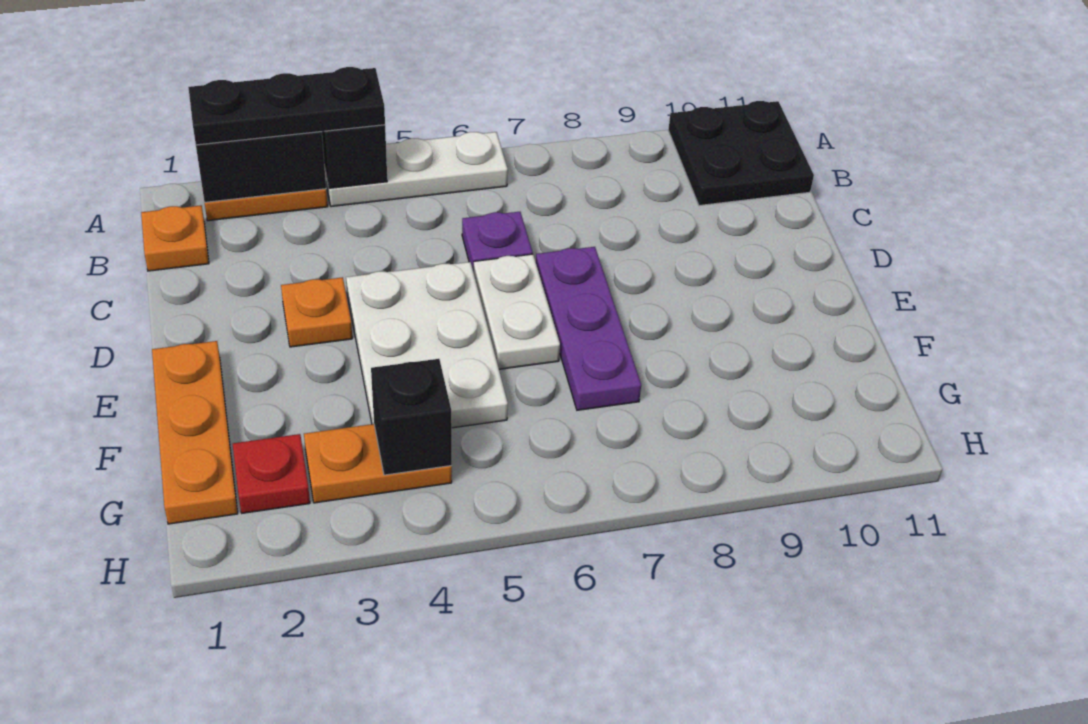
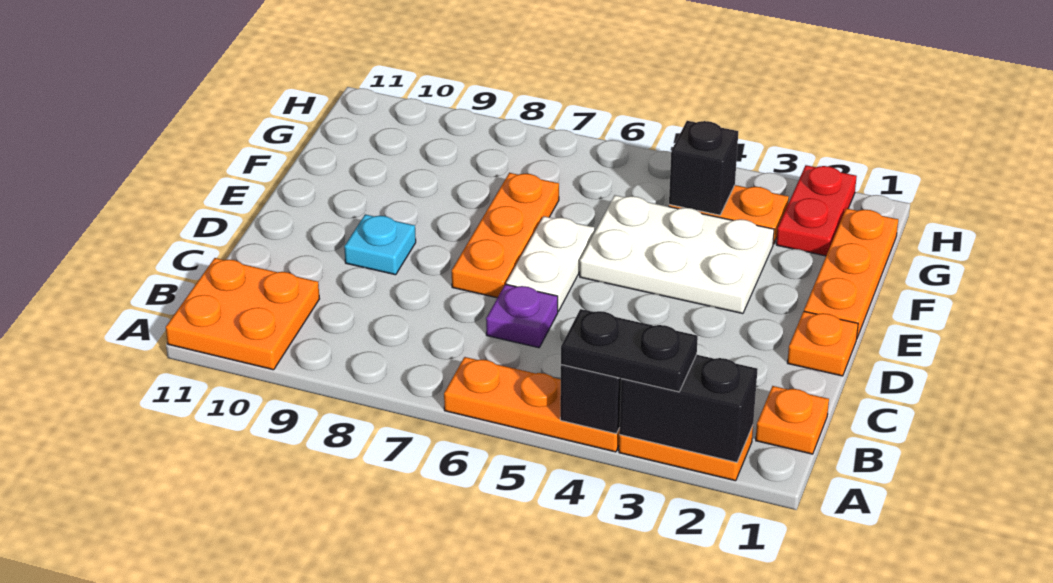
black 1x3 plate [188,67,385,145] -> black 1x2 plate [561,309,698,392]
white 1x3 plate [324,132,508,207] -> orange 1x3 plate [444,357,620,452]
black 2x2 plate [668,101,814,206] -> orange 2x2 plate [166,258,319,370]
orange 1x1 plate [281,277,352,347] -> orange 1x1 plate moved to [787,311,858,376]
white 2x3 plate [346,262,508,428] -> white 2x3 plate turned to [580,195,774,314]
purple 1x3 plate [536,247,641,410] -> orange 1x3 plate [452,173,559,298]
none -> cyan 1x1 plate [344,214,416,275]
red 1x1 plate [233,434,310,513] -> red 1x2 plate [776,165,857,256]

